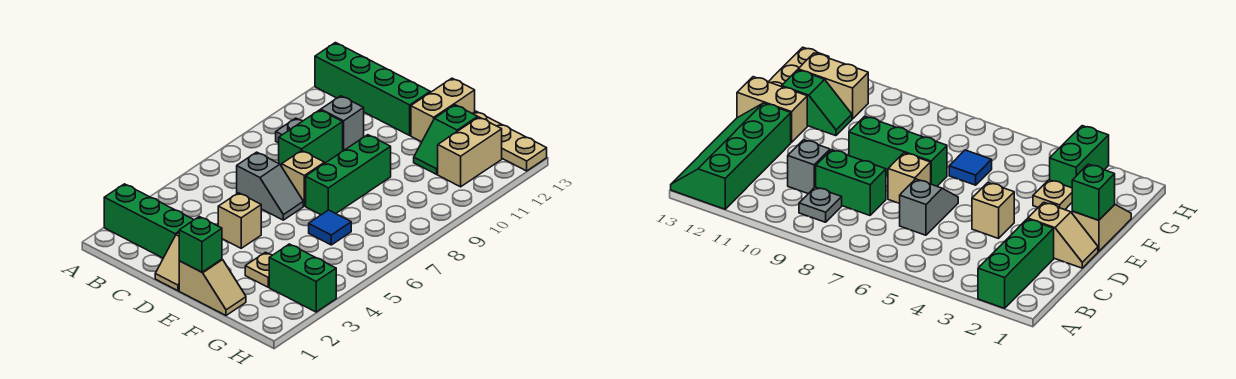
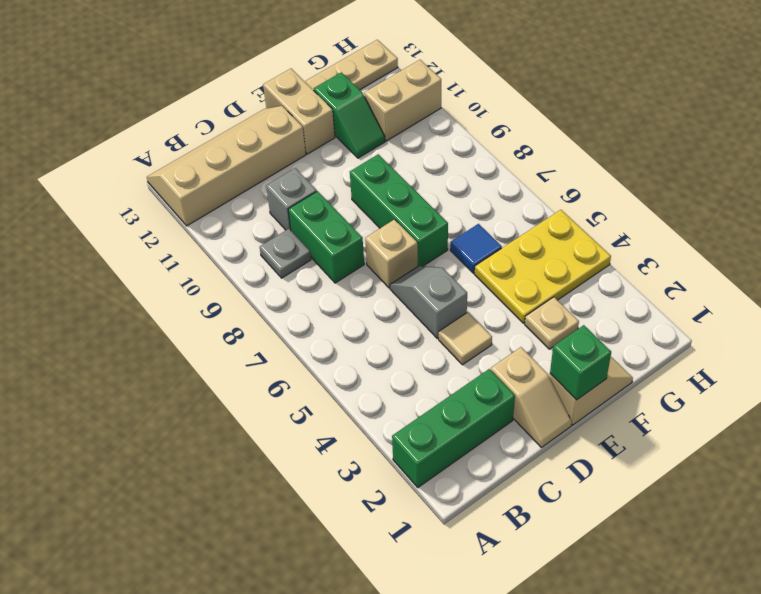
green 2x4 slope [315,43,431,135] -> tan 2x4 slope [147,106,306,226]
grey 1x2 slope [237,152,303,220] -> grey 1x2 slope turned to [390,266,467,338]
tan 1x1 brick [218,193,261,248] -> tan 1x1 tile [439,312,492,365]
none -> yellow 2x3 plate [474,210,611,323]
green 1x2 brick [269,244,336,312] -> none
tan 1x2 brick [438,117,502,187] -> tan 1x2 brick turned to [364,60,441,141]

